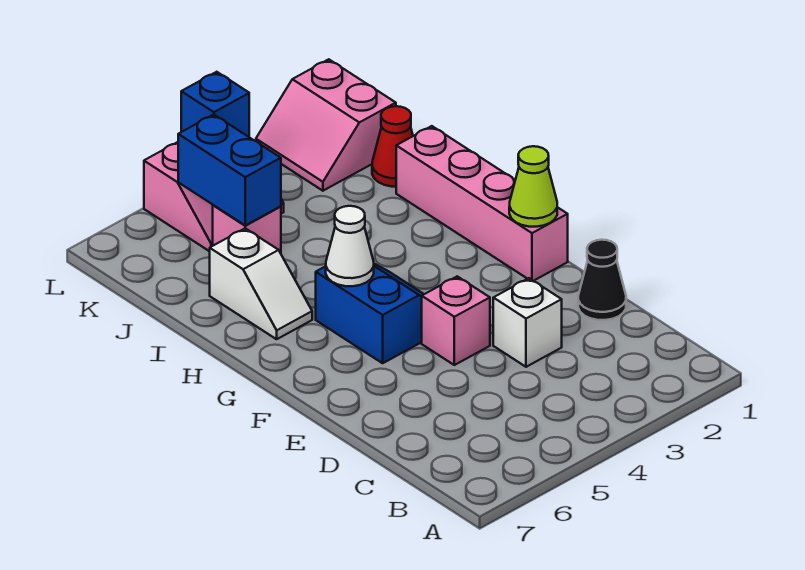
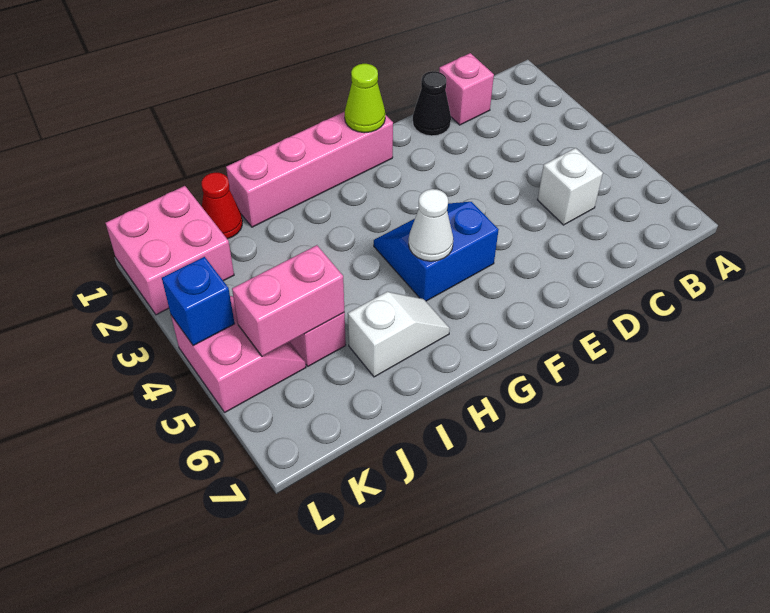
white 1x1 brick [493,278,562,367] -> white 1x1 brick moved to [538,148,603,225]
pink 1x1 brick [422,276,490,365] -> pink 1x1 brick moved to [439,53,494,125]
blue 1x2 brick [178,115,281,225] -> pink 1x2 brick [232,245,345,356]
pink 2x2 slope [256,59,396,191] -> pink 2x2 brick [106,186,234,315]

